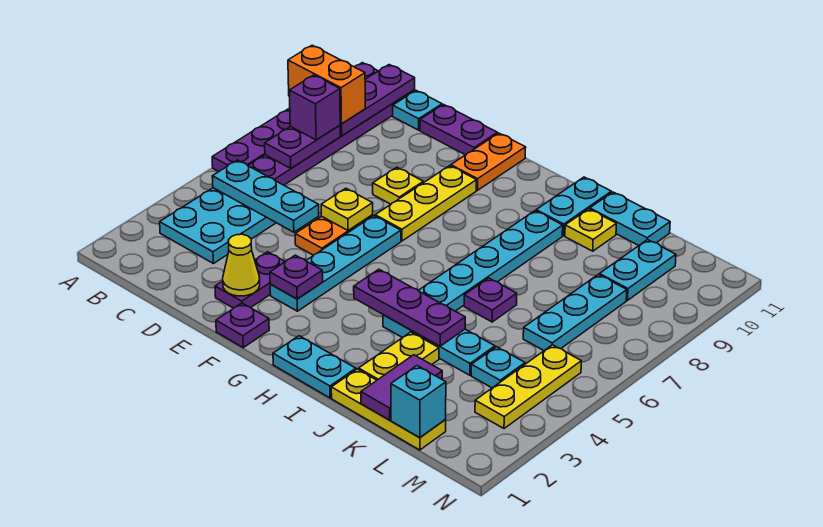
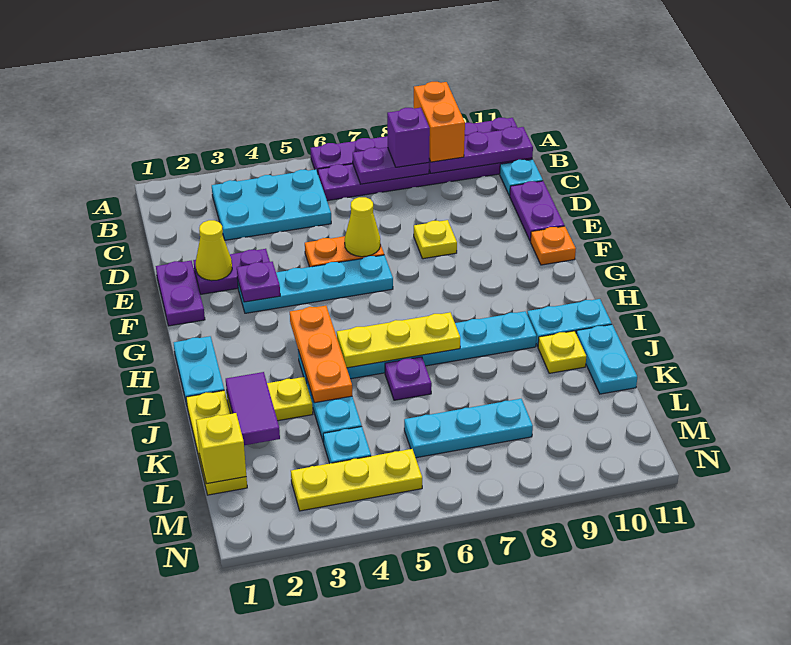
cyan 1x3 plate [212,160,319,232] -> none
yellow 1x1 plate [321,188,373,231] -> yellow 1x1 cone [345,197,380,257]
purple 1x1 plate [216,303,269,347] -> purple 1x2 plate [156,261,205,326]
yellow 1x3 plate [375,166,476,241] -> yellow 1x3 plate moved to [337,312,460,368]
orange 1x2 plate [451,133,526,190] -> orange 1x1 plate [531,226,576,265]
purple 1x3 plate [354,269,465,346] -> orange 1x3 plate [290,306,352,403]
purple 1x2 tile [361,355,442,420] -> purple 1x2 tile turned to [226,372,280,445]
cyan 1x1 brick [391,366,446,438] -> yellow 1x1 brick [196,413,246,484]
cyan 1x2 plate [599,239,676,300] -> none

